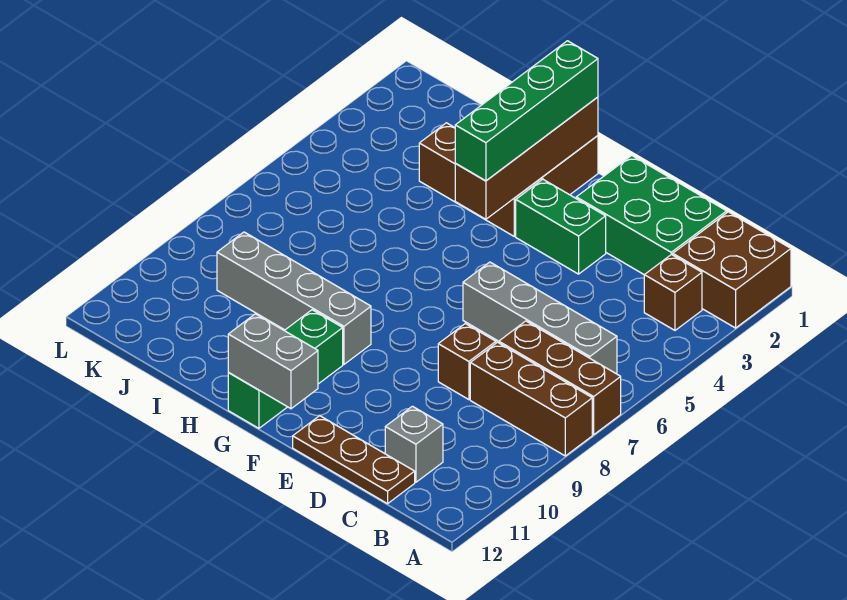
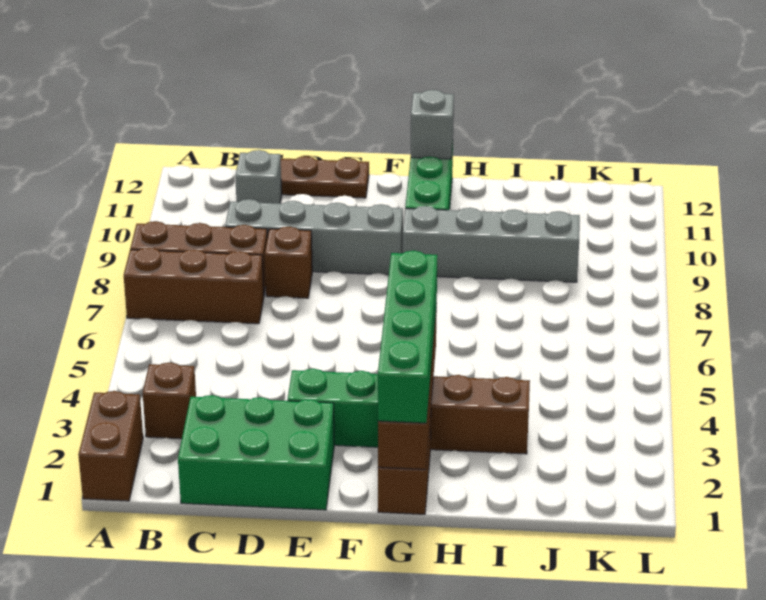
brown 2x2 brick [673,212,791,328] -> brown 1x2 brick [78,391,143,501]
grey 1x4 brick [463,262,617,374] -> grey 1x4 brick moved to [225,199,403,275]
grey 1x2 brick [228,314,318,409] -> grey 1x1 brick [411,90,454,159]

